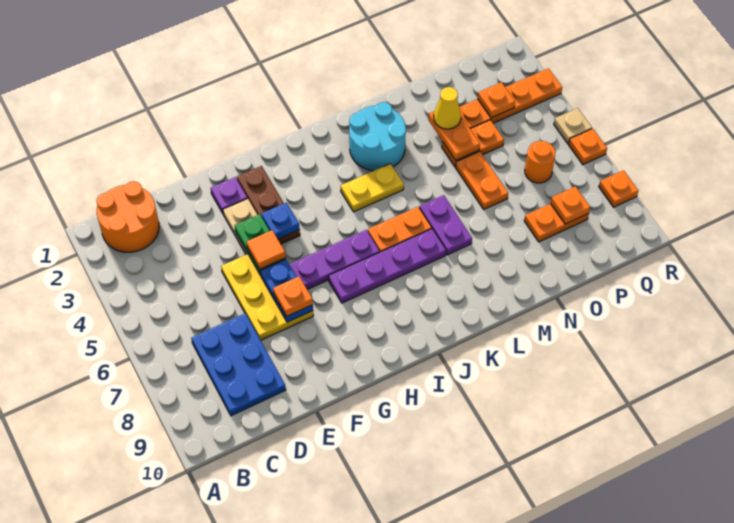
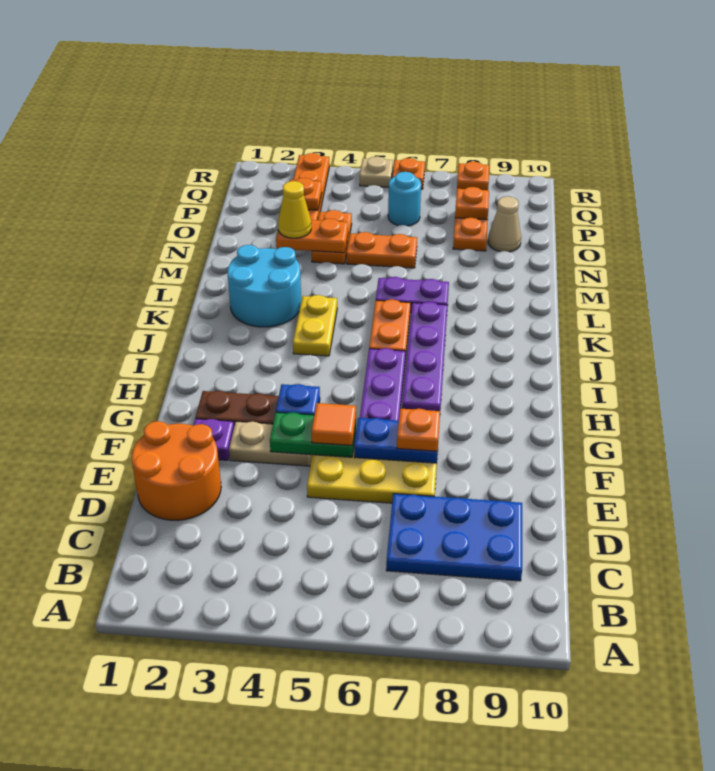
orange 2x2 round brick [96,181,159,252] -> orange 2x2 round brick moved to [132,421,221,520]
none -> tan 1x1 cone [488,196,521,252]
orange 1x1 round brick [525,141,555,183] -> cyan 1x1 round brick [388,172,421,226]

